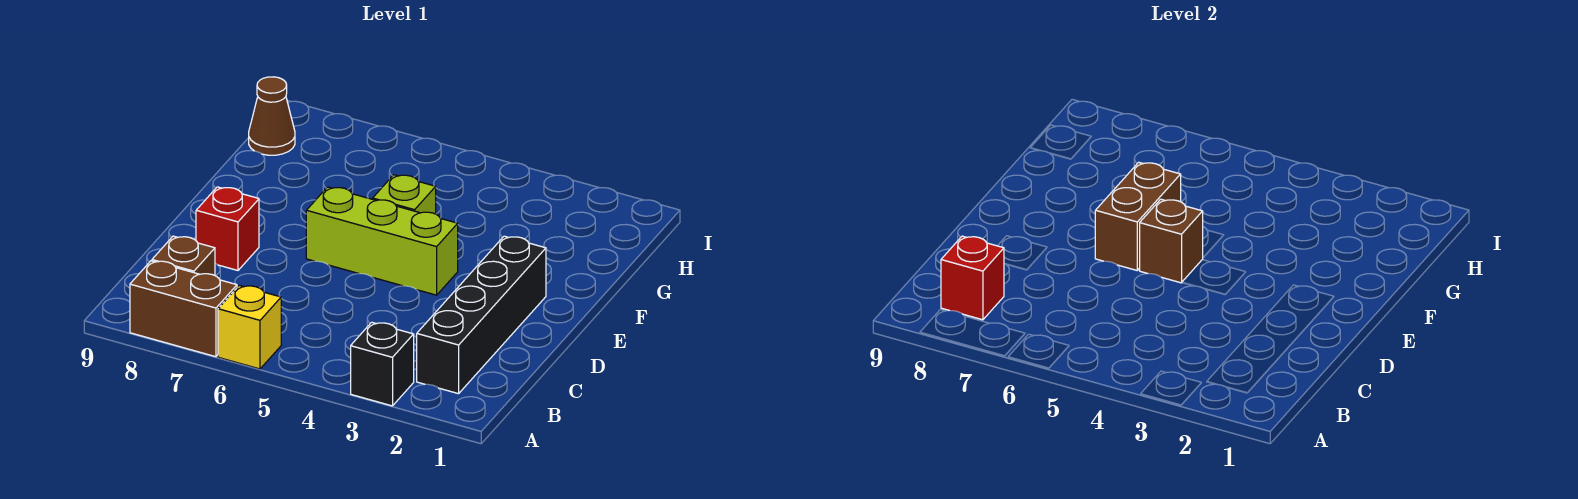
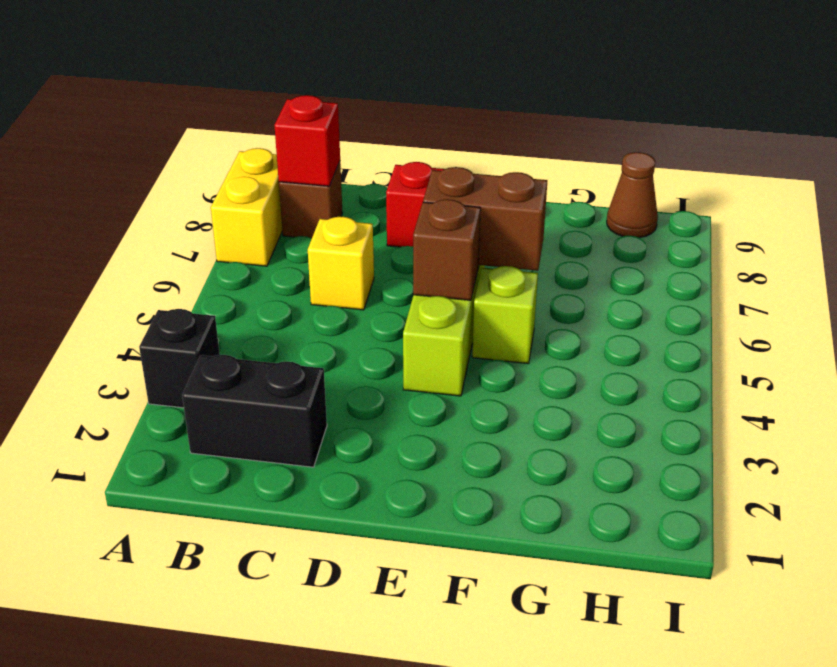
yellow 1x1 brick [218,285,281,369] -> yellow 1x1 brick moved to [308,216,374,310]
brown 1x2 brick [130,261,237,357] -> yellow 1x2 brick [211,148,282,266]
black 1x4 brick [417,236,546,394] -> black 1x2 brick [182,355,327,467]

